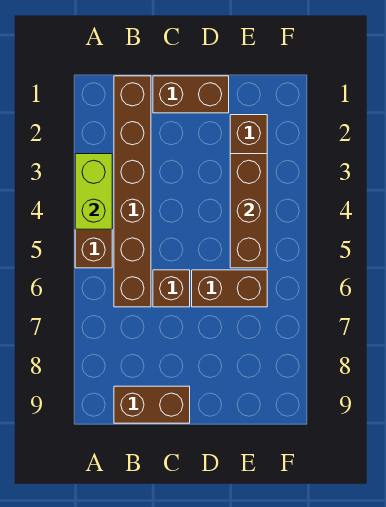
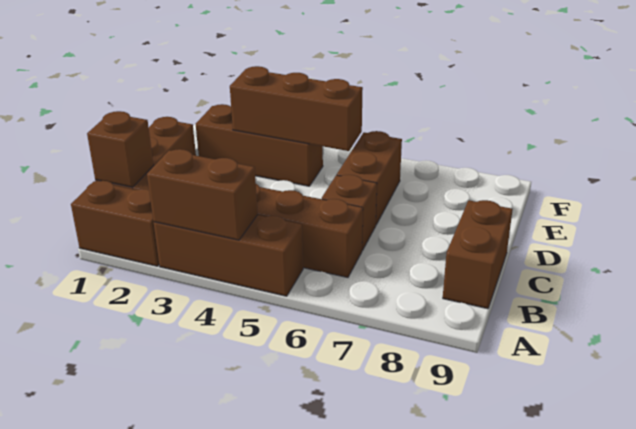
none -> brown 1x2 brick [71,181,159,266]
lime 1x2 brick [75,154,112,229] -> brown 1x2 brick [147,149,258,240]
none -> brown 1x1 brick [87,111,154,187]

